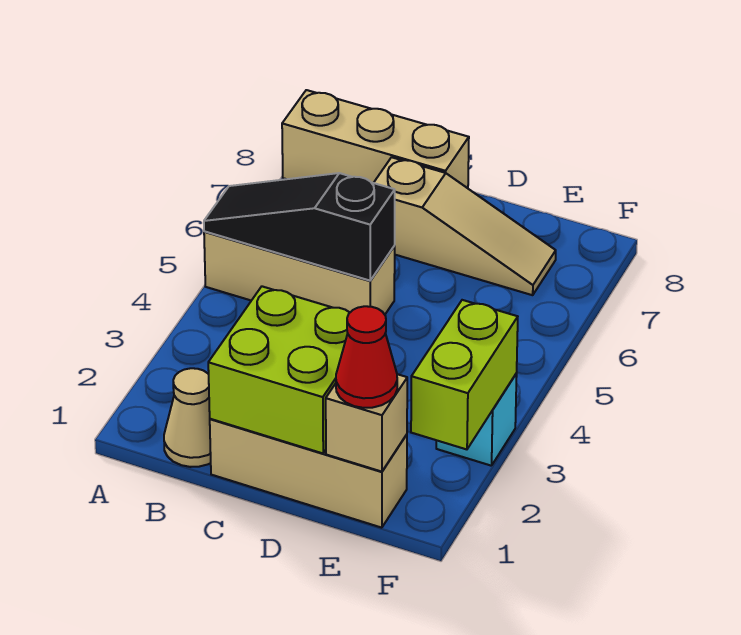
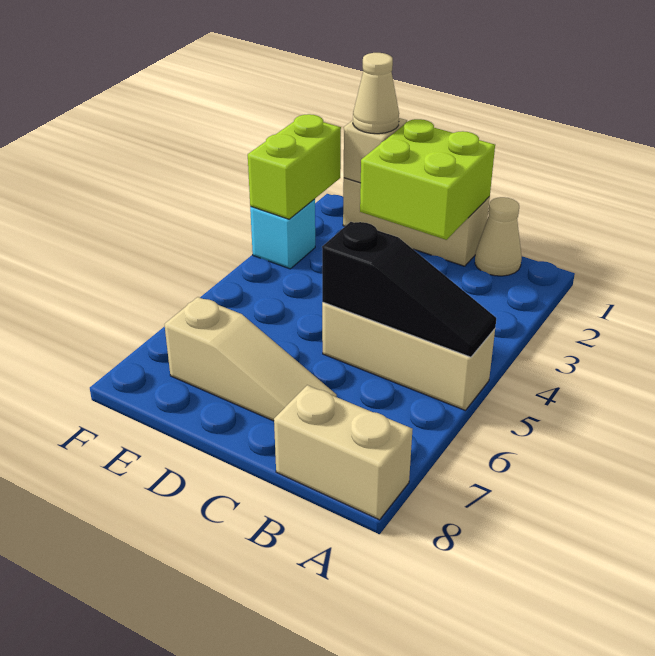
tan 1x3 brick [282,90,469,188] -> tan 1x2 brick [274,385,413,520]
tan 1x3 slope [374,157,556,295] -> tan 1x3 slope turned to [164,297,337,421]
red 1x1 cone [336,306,397,408] -> tan 1x1 cone [353,53,399,134]

